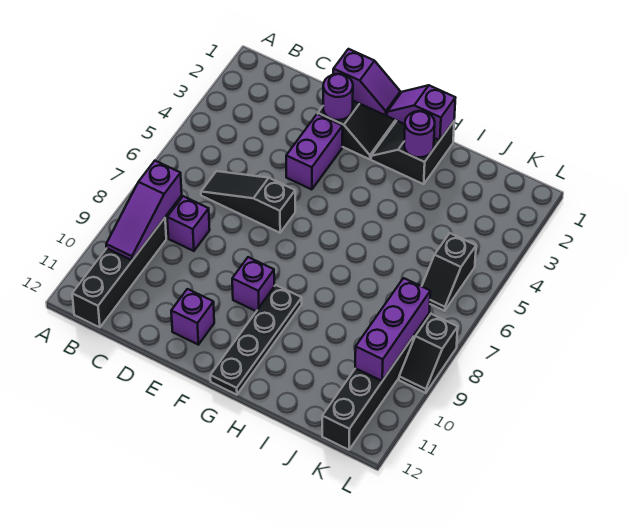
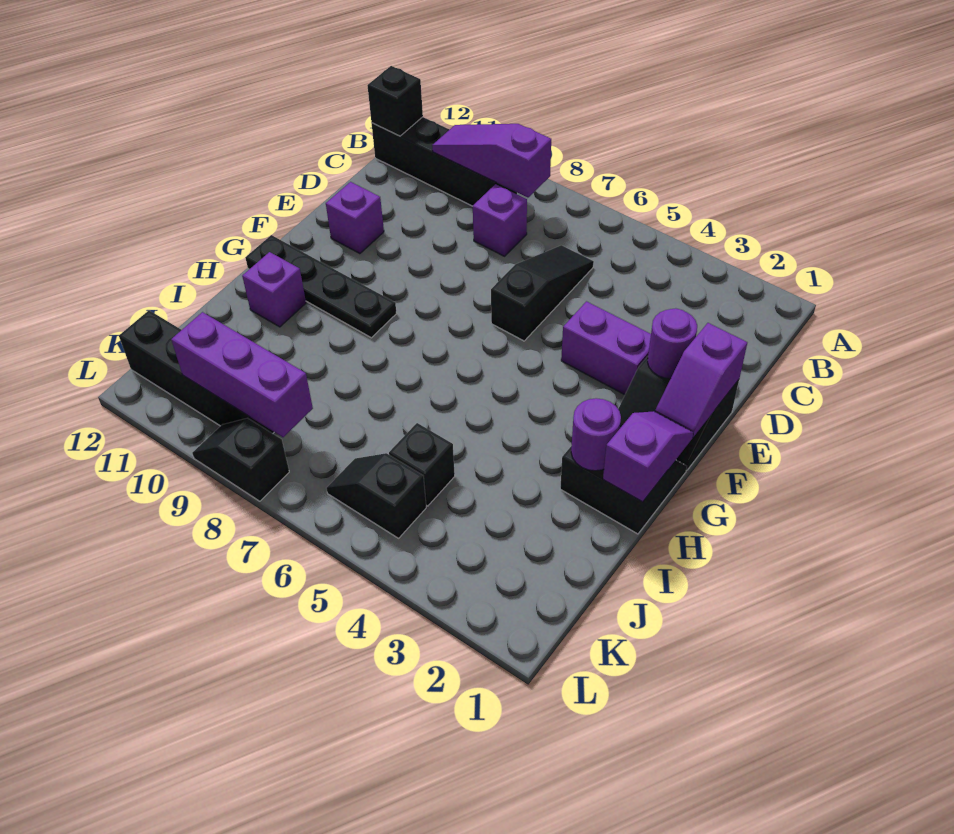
none -> black 1x1 brick [367,66,423,136]
purple 1x1 brick [232,257,274,311] -> purple 1x1 brick moved to [242,252,306,327]
none -> black 1x1 brick [389,423,455,506]

